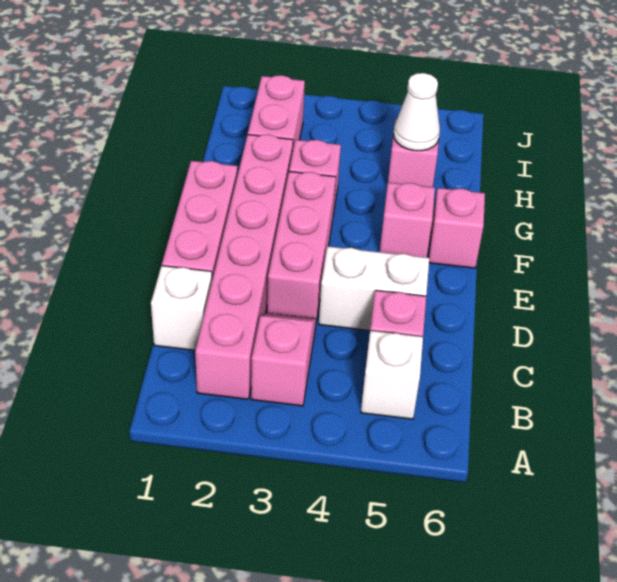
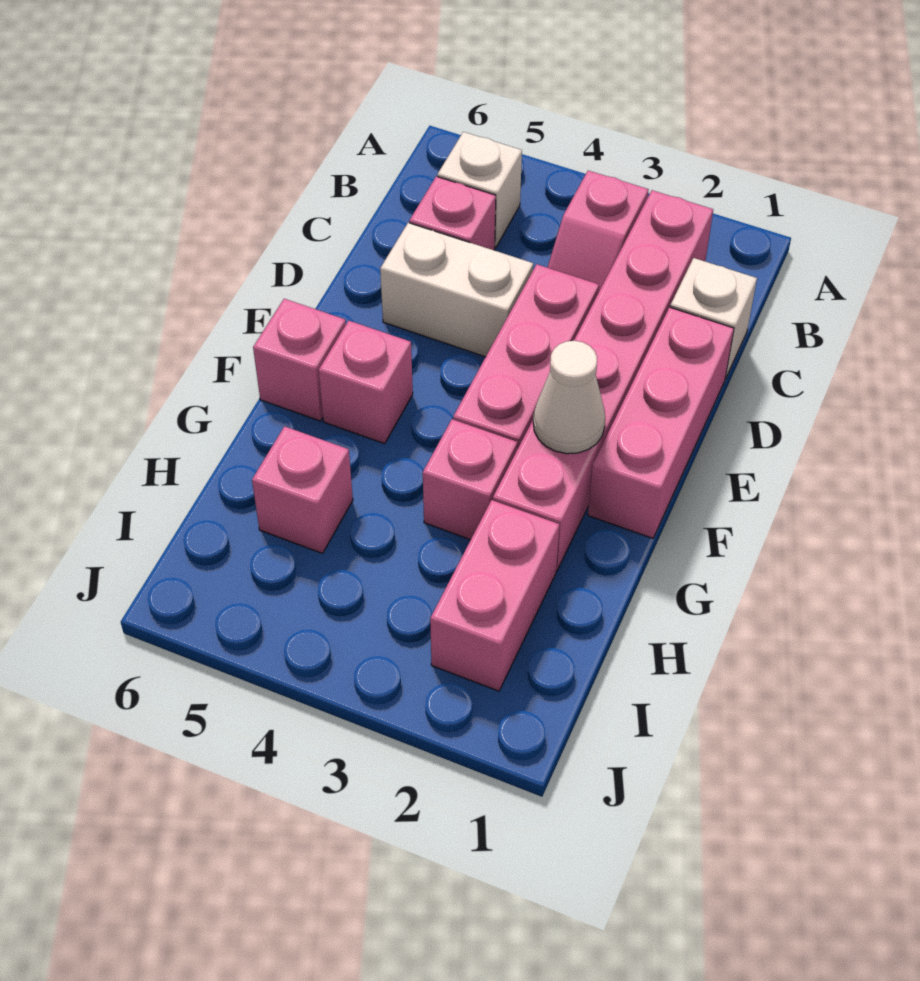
white 1x1 cone [393,73,440,151] -> white 1x1 cone moved to [533,341,605,454]

